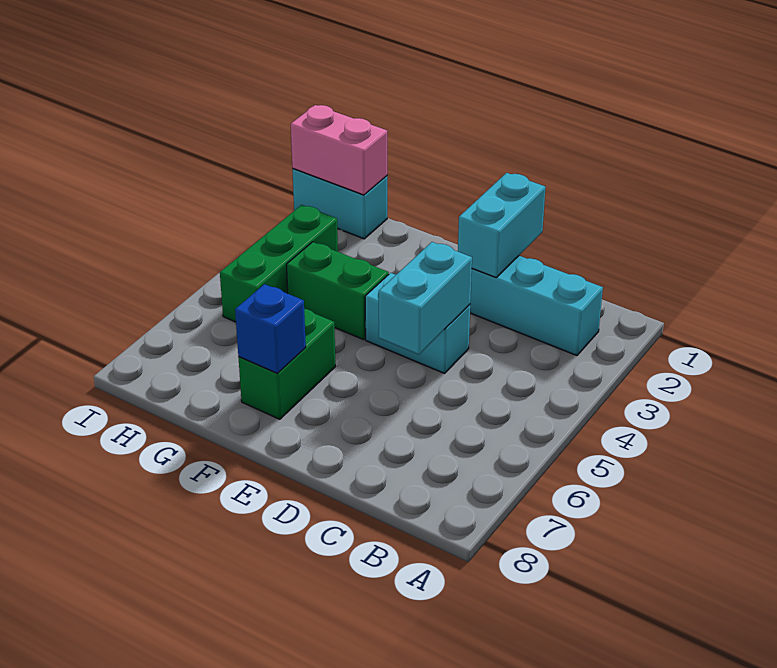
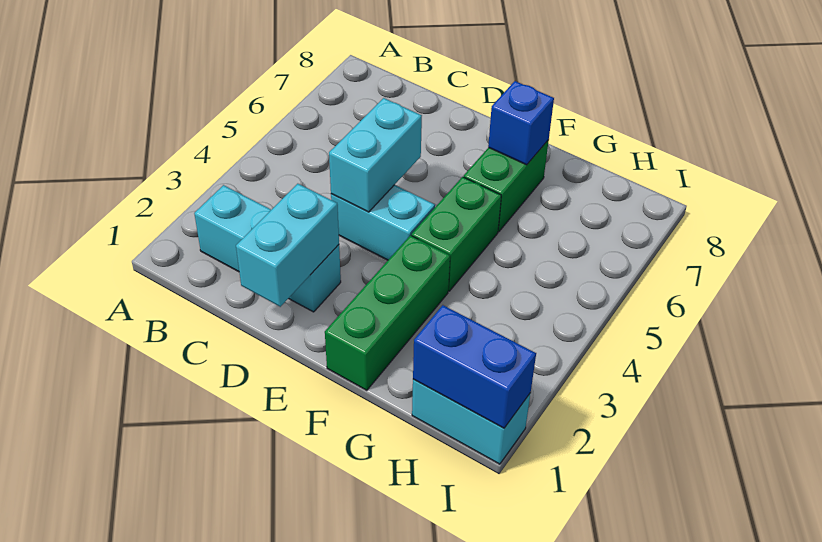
green 1x2 brick [286,242,389,340] -> green 1x2 brick turned to [412,177,501,291]
pink 1x2 brick [291,105,387,195] -> blue 1x2 brick [413,305,536,428]
green 1x3 brick [220,205,338,322] -> green 1x3 brick moved to [325,235,450,390]

